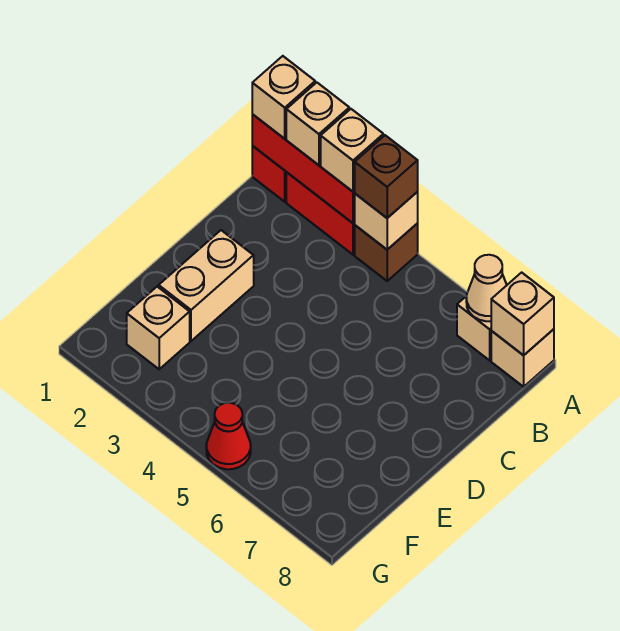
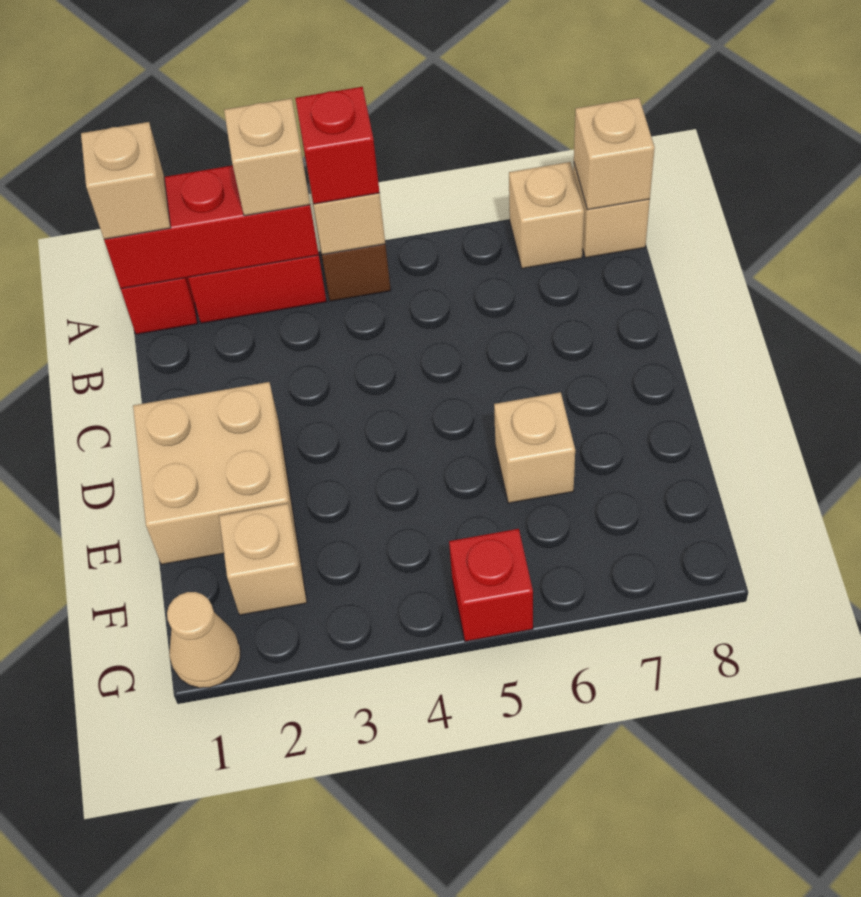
tan 1x1 brick [286,83,349,165] -> tan 1x1 brick moved to [494,392,575,503]
brown 1x1 brick [355,135,418,218] -> red 1x1 brick [295,87,380,204]
tan 1x1 cone [466,255,507,321] -> tan 1x1 cone moved to [167,592,240,688]
tan 1x2 brick [159,230,254,341] -> tan 2x2 brick [133,382,297,564]
red 1x1 cone [206,403,251,469] -> red 1x1 brick [449,529,533,642]

